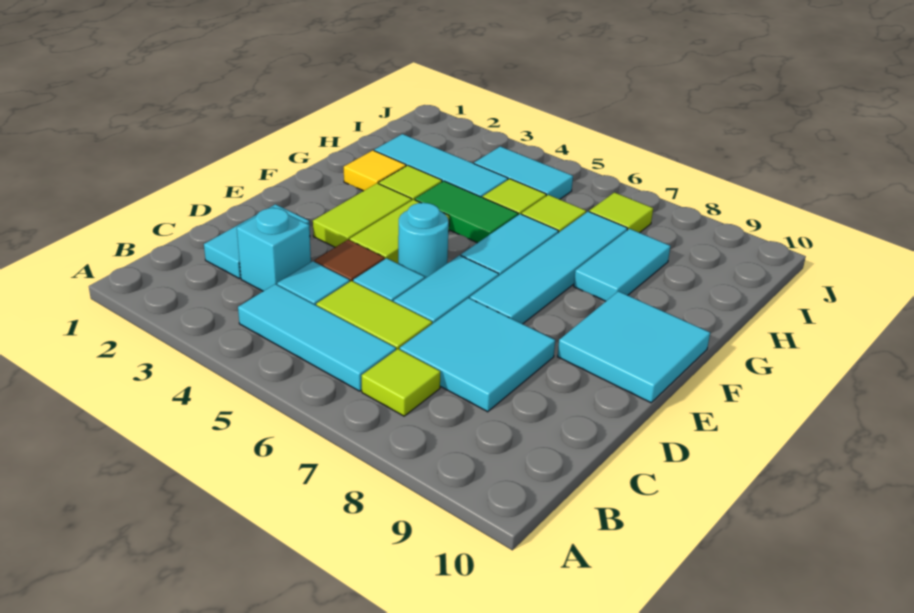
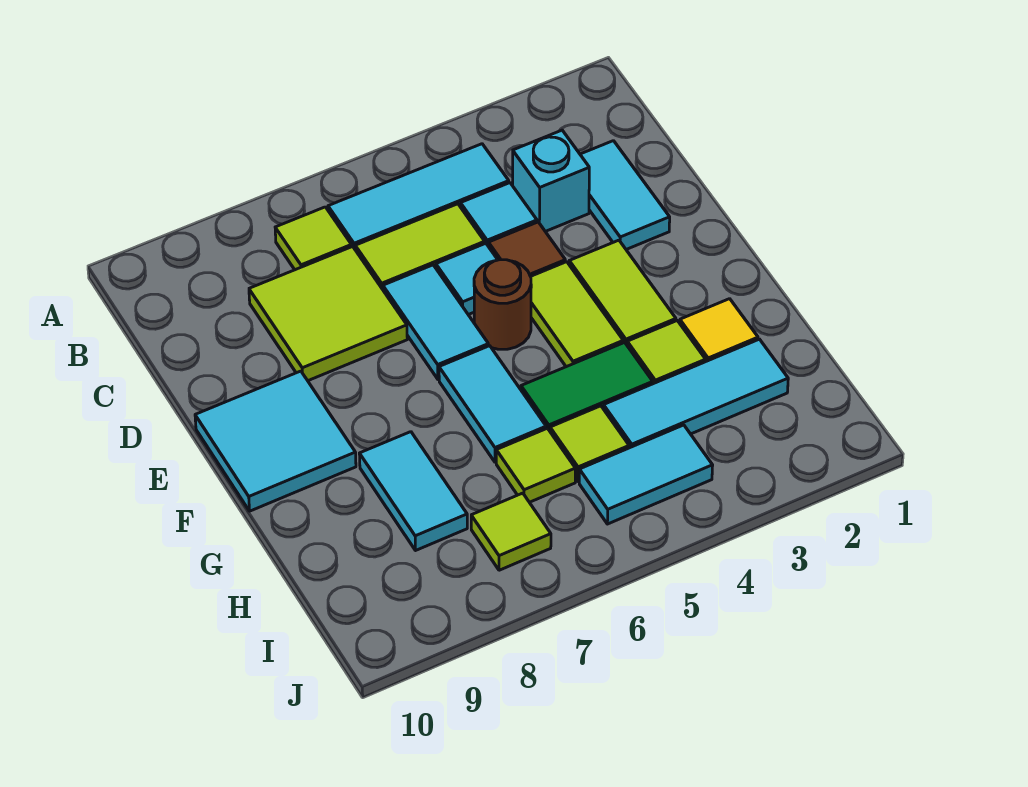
cyan 2x2 tile [400,298,555,412] -> lime 2x2 tile [249,247,407,381]
cyan 1x1 round brick [398,203,449,278] -> brown 1x1 round brick [474,260,531,349]
cyan 1x4 tile [470,211,627,324] -> none

